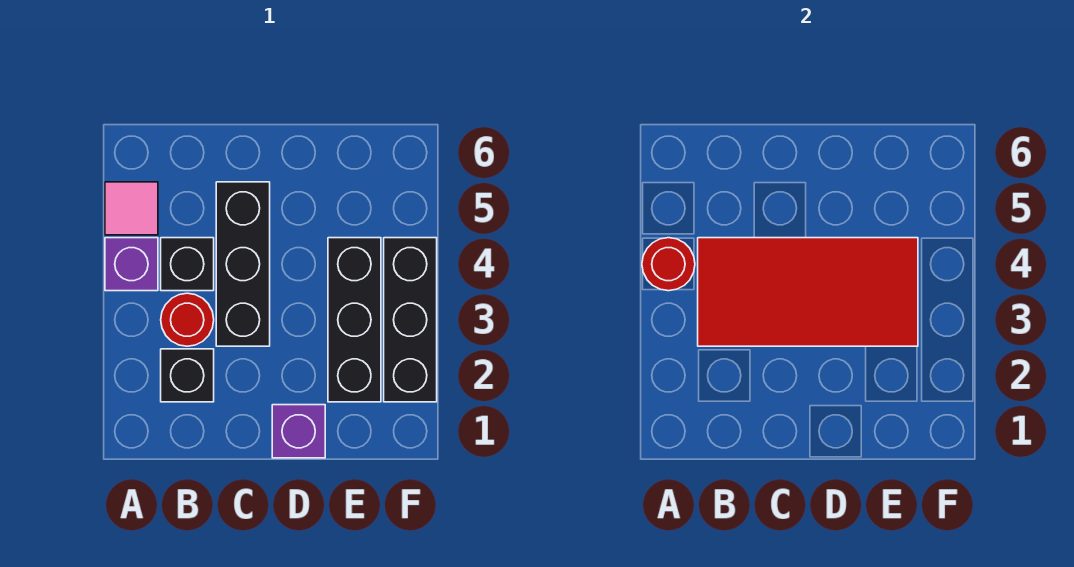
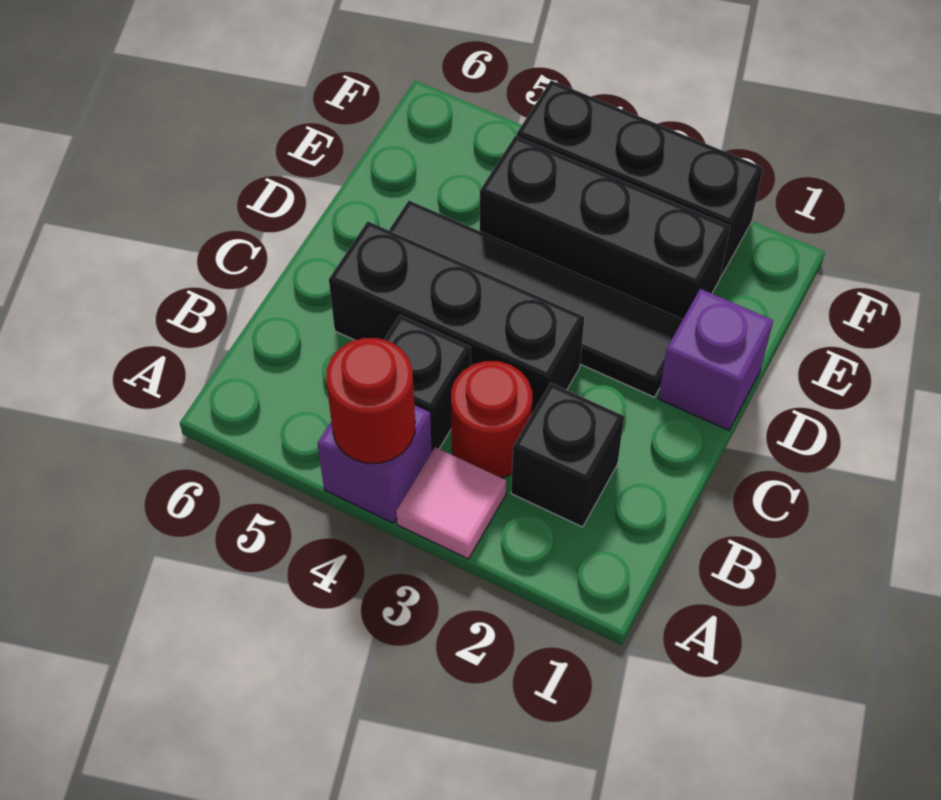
pink 1x1 tile [105,182,158,235] -> pink 1x1 tile moved to [396,447,506,559]
red 2x4 tile [698,238,918,346] -> none
none -> black 1x4 tile [389,201,683,397]

